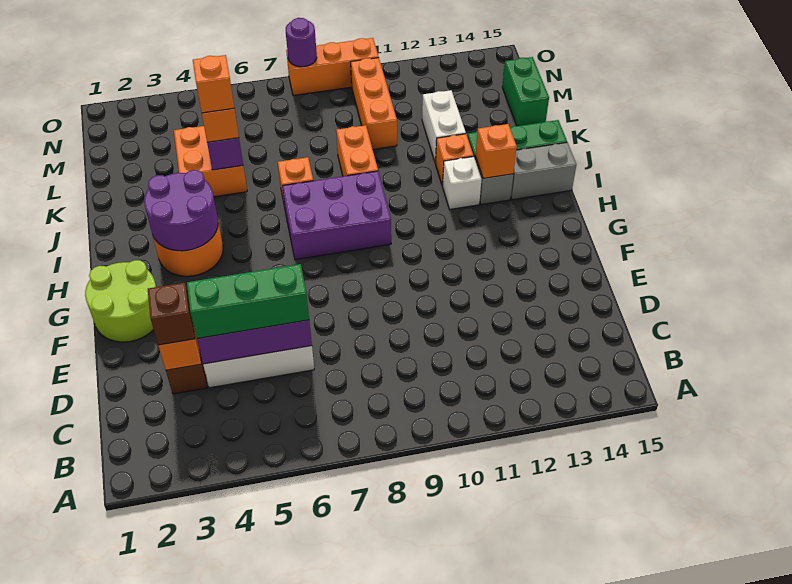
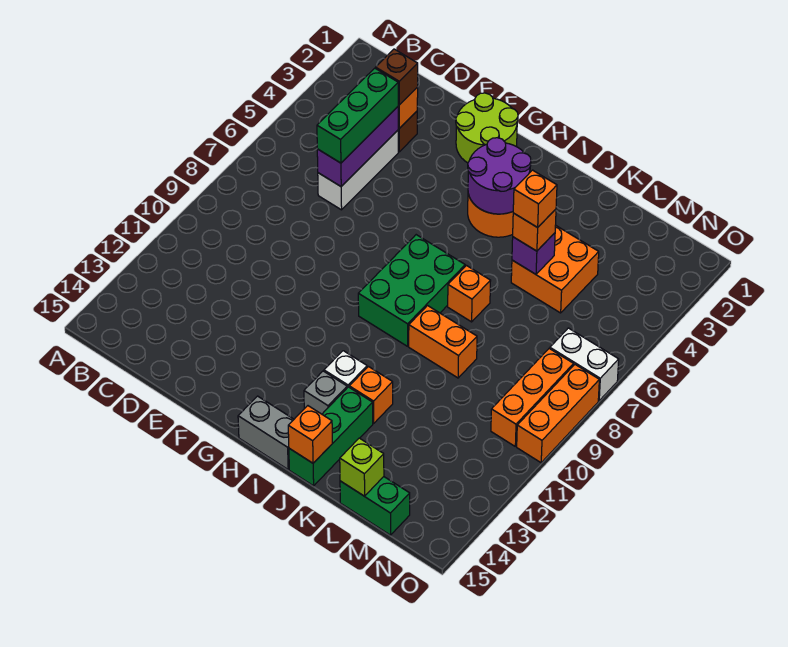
purple 2x3 brick [282,171,391,260] -> green 2x3 brick [358,235,465,346]
orange 1x1 brick [476,124,517,178] -> orange 1x1 brick moved to [288,406,332,463]
grey 1x2 brick [511,142,577,200] -> grey 1x2 brick turned to [238,396,294,469]
white 1x2 brick [422,90,466,163] -> white 1x2 brick moved to [550,328,619,401]
orange 1x3 brick [351,58,397,149] -> orange 1x3 brick turned to [491,349,574,446]
none -> lime 1x1 brick [340,438,384,496]
purple 1x1 round brick [286,18,317,67] -> none

